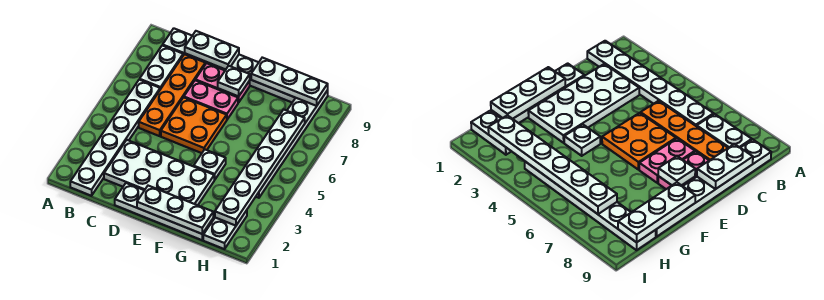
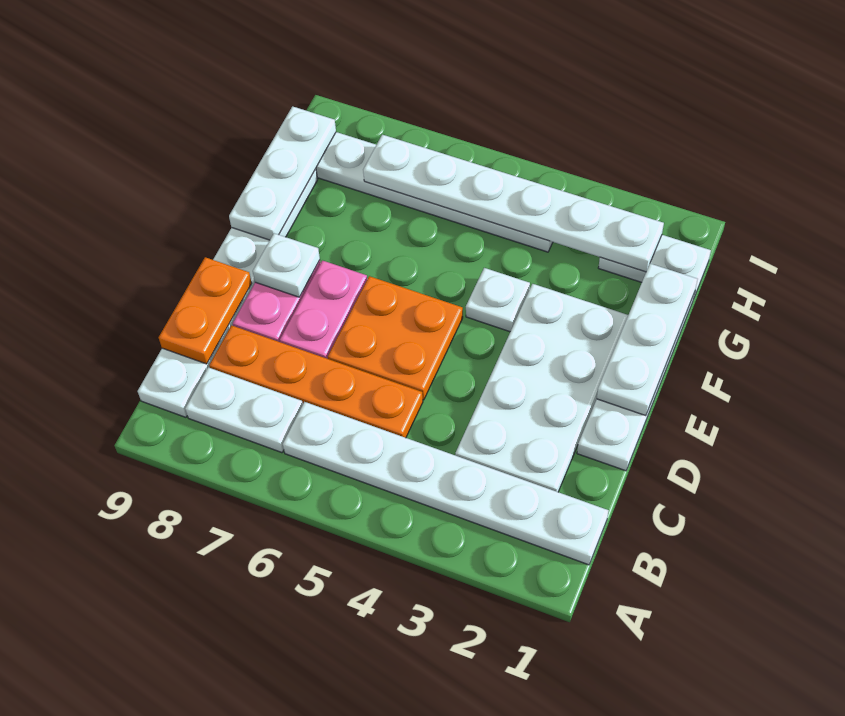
white 1x2 plate [185,31,239,70] -> orange 1x2 plate [159,257,252,364]

